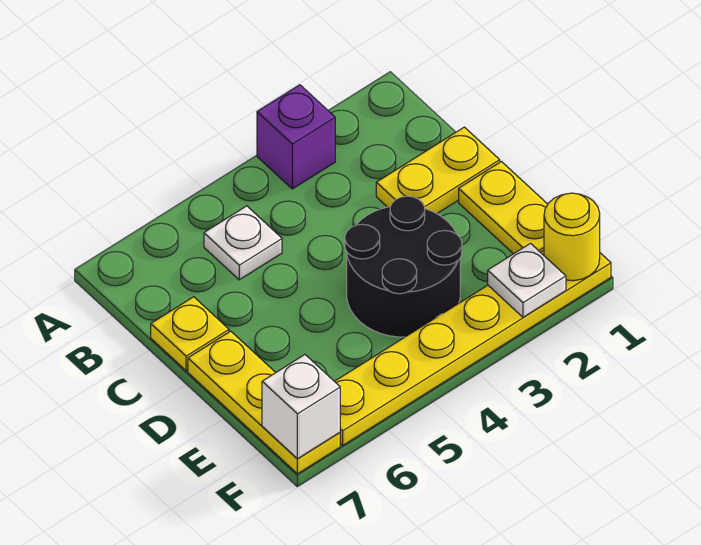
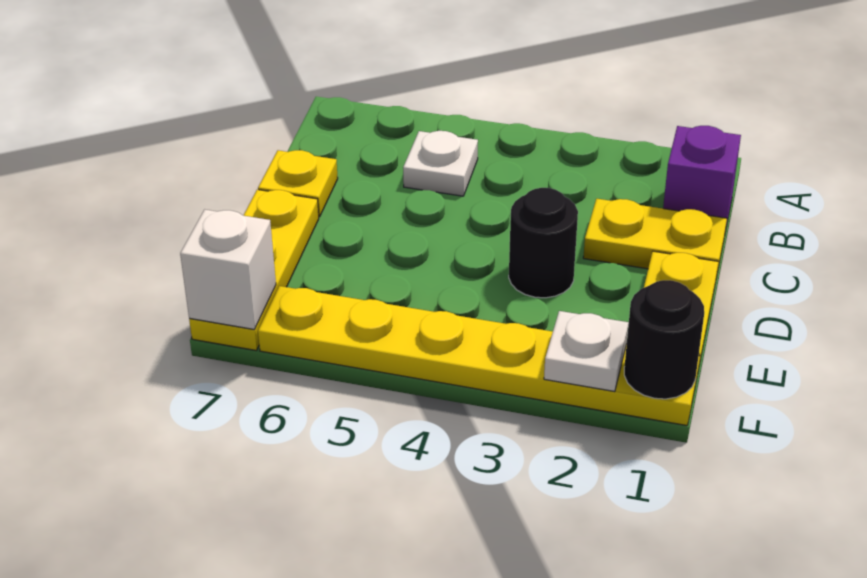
purple 1x1 brick [257,85,335,189] -> purple 1x1 brick moved to [663,126,741,231]
black 2x2 round brick [345,196,462,337] -> black 1x1 round brick [509,188,578,298]
yellow 1x1 round brick [544,193,600,281] -> black 1x1 round brick [624,280,704,399]

